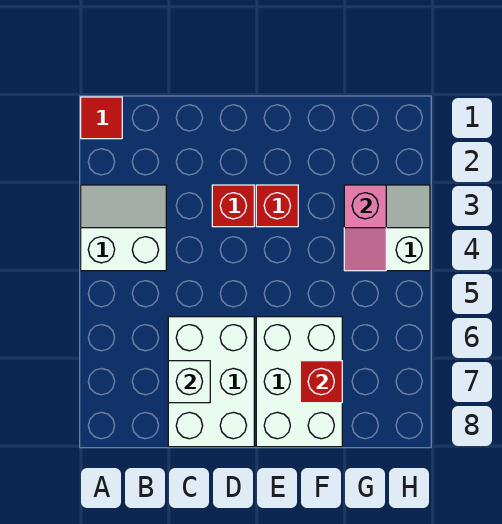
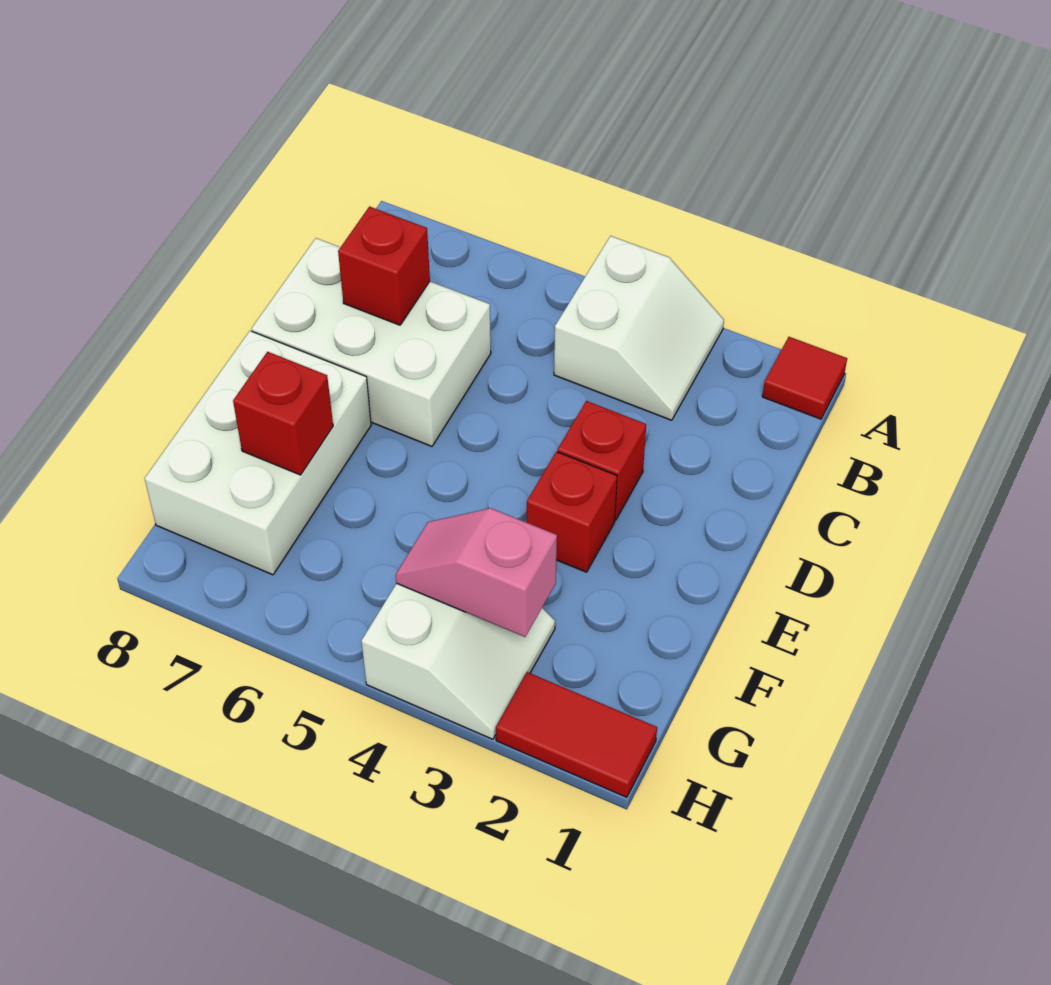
white 1x1 brick [168,361,210,403] -> red 1x1 brick [338,207,430,325]
white 2x3 brick [256,317,342,447] -> white 2x3 brick turned to [145,331,371,575]
none -> red 1x2 tile [496,672,657,797]

